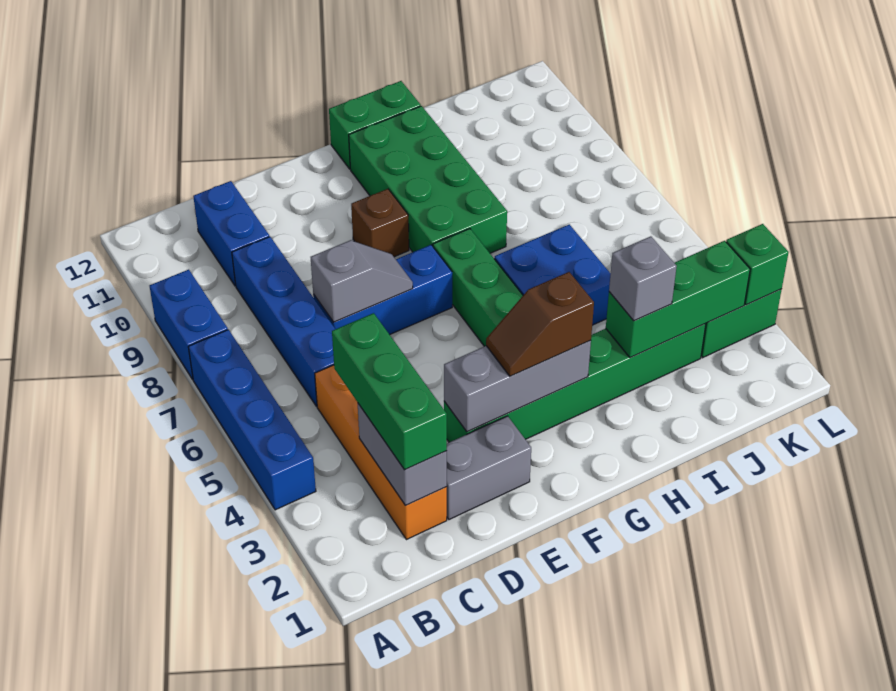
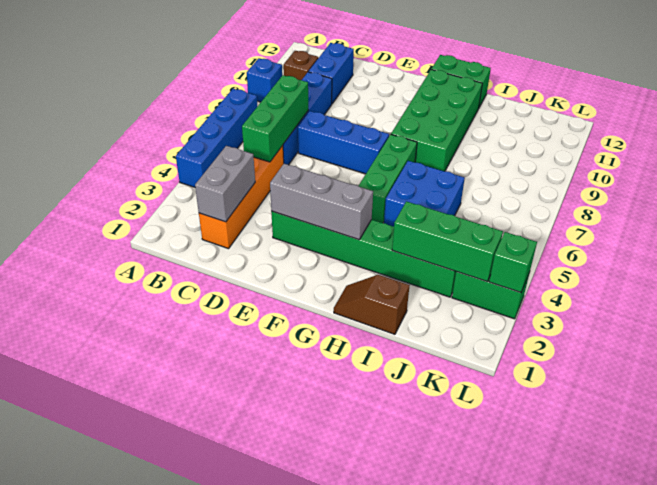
blue 1x2 brick [150,270,228,379] -> blue 1x1 brick [247,58,282,102]
green 1x3 brick [332,313,447,470] -> green 1x3 brick moved to [242,75,308,162]
grey 1x2 brick [447,416,531,520] -> none
grey 1x2 slope [311,240,413,322] -> none
brown 1x2 slope [486,272,594,376] -> brown 1x2 slope moved to [334,275,410,334]
brown 1x1 brick [351,189,409,257] -> brown 1x1 brick moved to [284,51,318,80]
grey 1x1 brick [609,236,677,321] -> none

